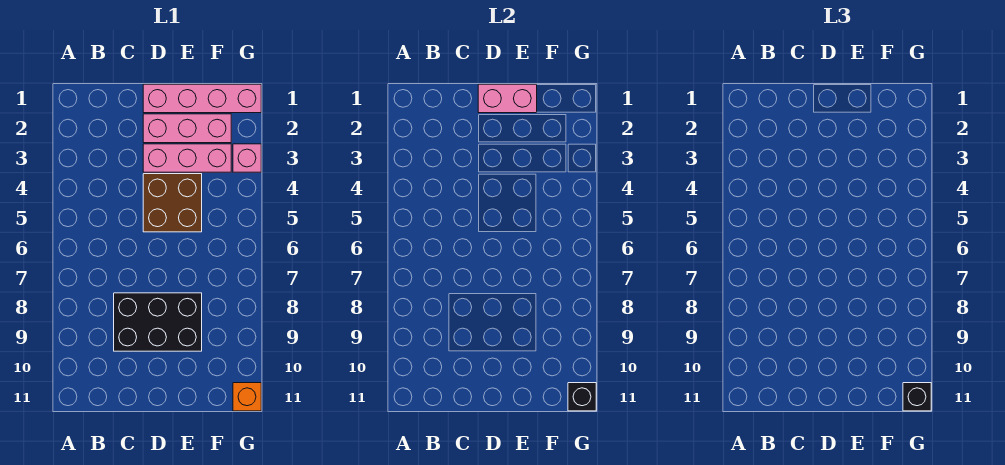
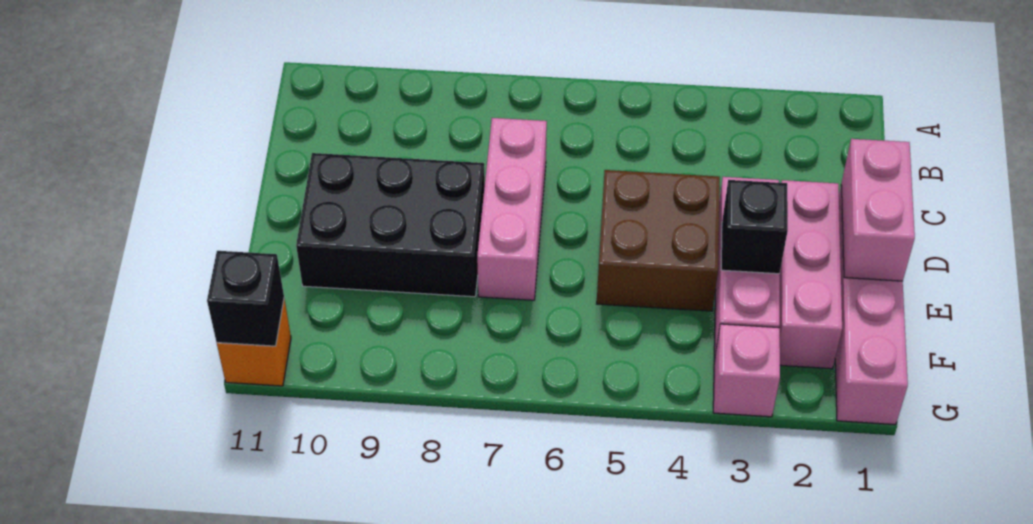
none -> pink 1x3 brick [477,118,547,300]
black 2x3 brick [114,293,202,351] -> black 2x3 brick turned to [296,153,485,297]
black 1x1 brick [903,383,931,411] -> black 1x1 brick moved to [721,180,788,274]

